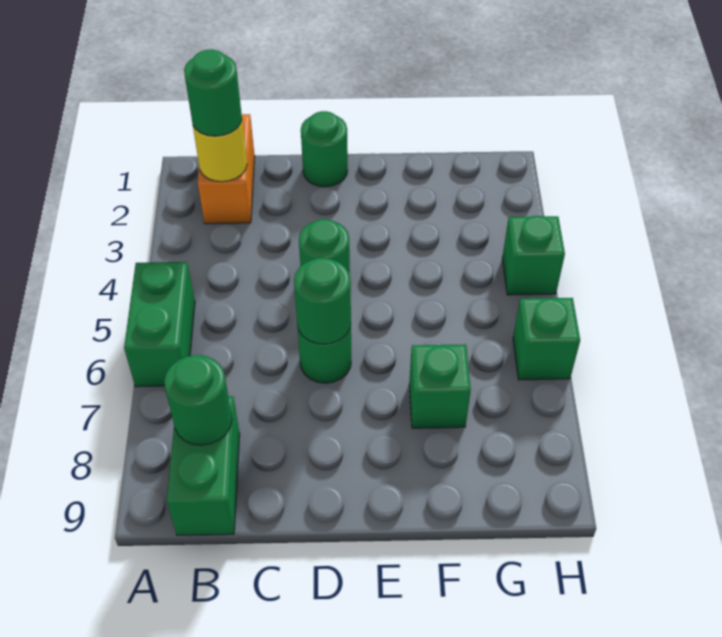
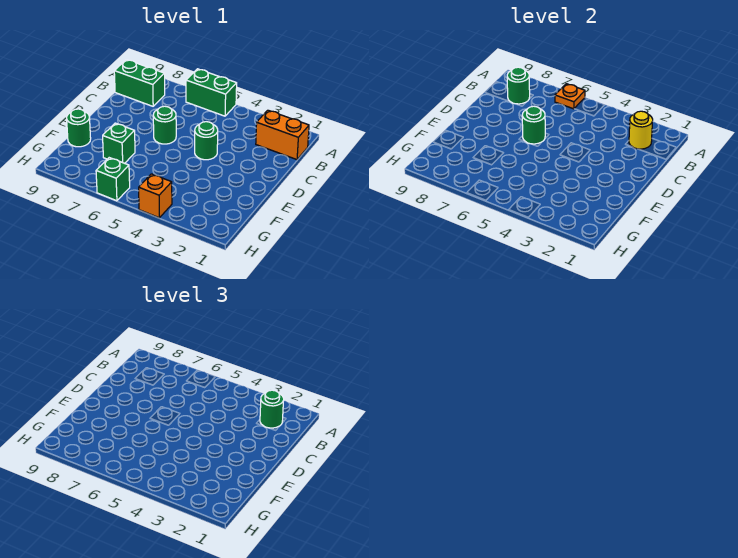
none -> orange 1x1 plate [555,84,585,109]
green 1x1 round brick [301,111,348,187] -> green 1x1 round brick moved to [67,109,91,147]
green 1x1 brick [502,216,565,295] -> orange 1x1 brick [139,174,172,218]

